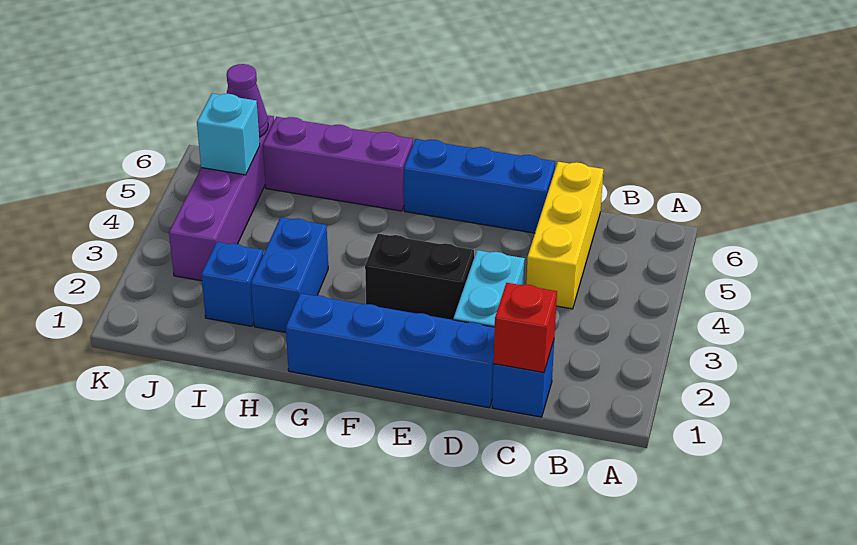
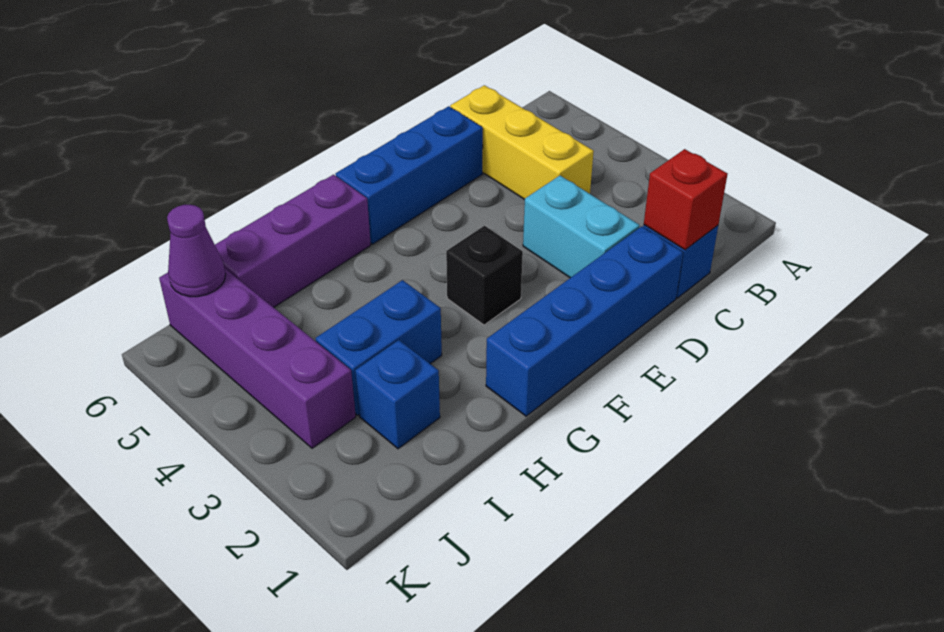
black 1x2 brick [365,234,474,320] -> black 1x1 brick [446,226,523,325]
blue 1x2 brick [251,217,328,332] -> blue 1x2 brick turned to [316,280,442,415]
cyan 1x1 brick [197,93,260,175] -> none

